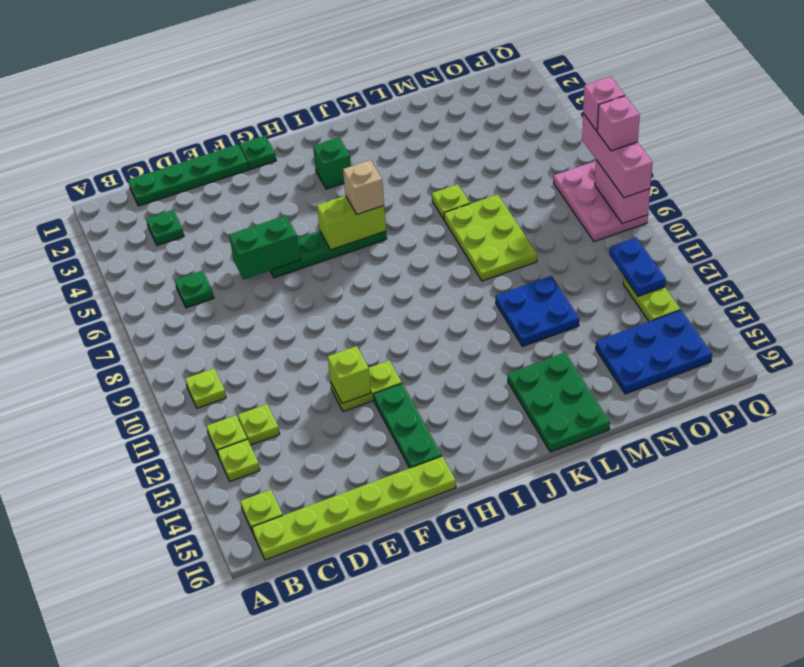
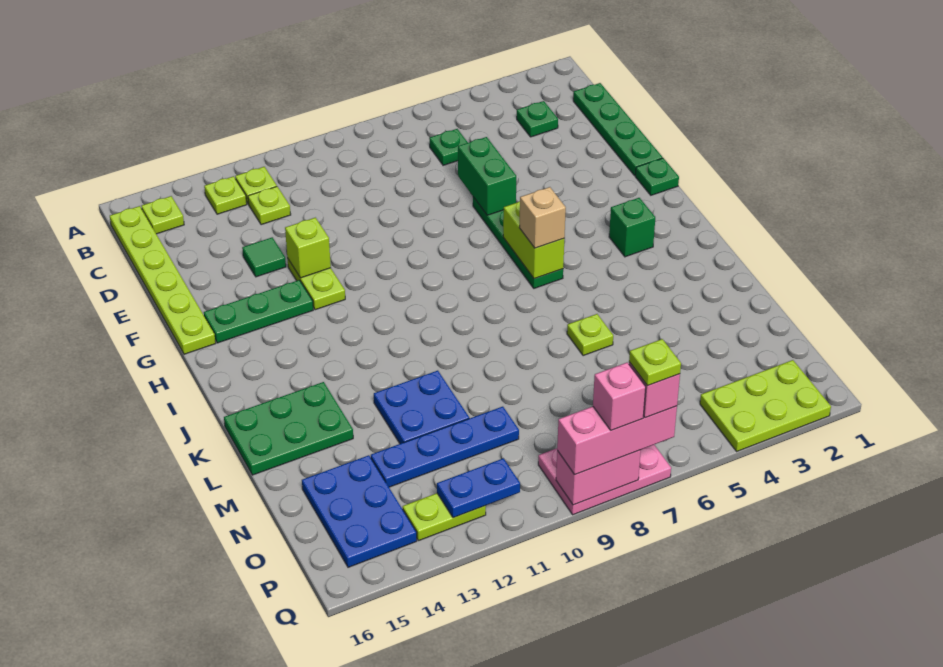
lime 1x1 plate [185,369,226,408] -> lime 1x1 plate moved to [629,339,681,386]
none -> green 1x1 tile [242,237,286,277]
lime 2x3 plate [444,194,537,281] -> lime 2x3 plate moved to [700,360,831,451]
none -> blue 1x4 plate [371,407,519,487]

